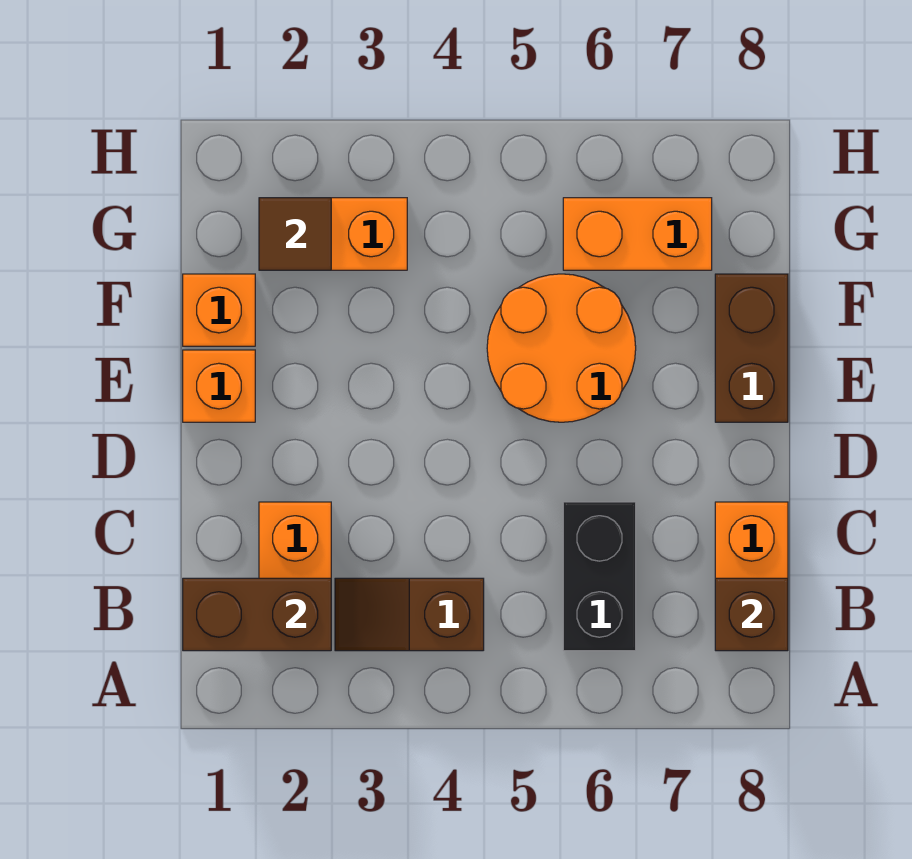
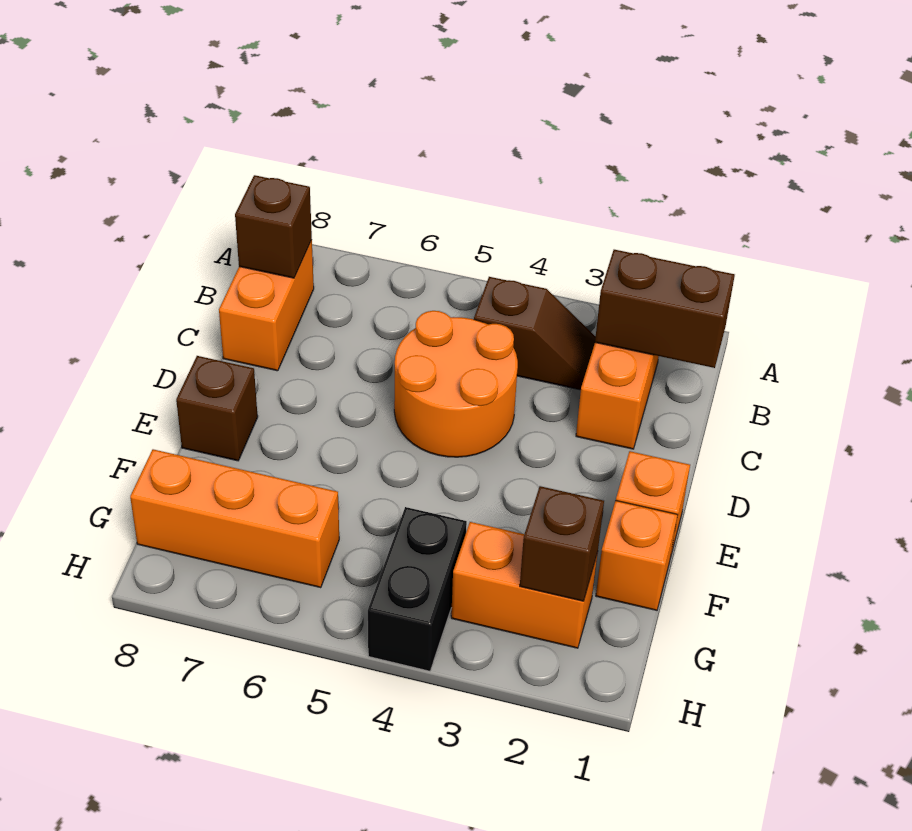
black 1x2 brick [563,502,636,651] -> black 1x2 brick moved to [368,507,467,671]
orange 2x2 round brick [487,274,636,422] -> orange 2x2 round brick moved to [394,311,518,457]
brown 1x2 brick [715,274,788,422] -> brown 1x1 brick [176,356,258,461]
brown 1x1 tile [259,198,331,270] -> brown 1x1 brick [520,486,604,601]
orange 1x2 brick [563,198,712,270] -> orange 1x3 brick [130,449,339,588]

